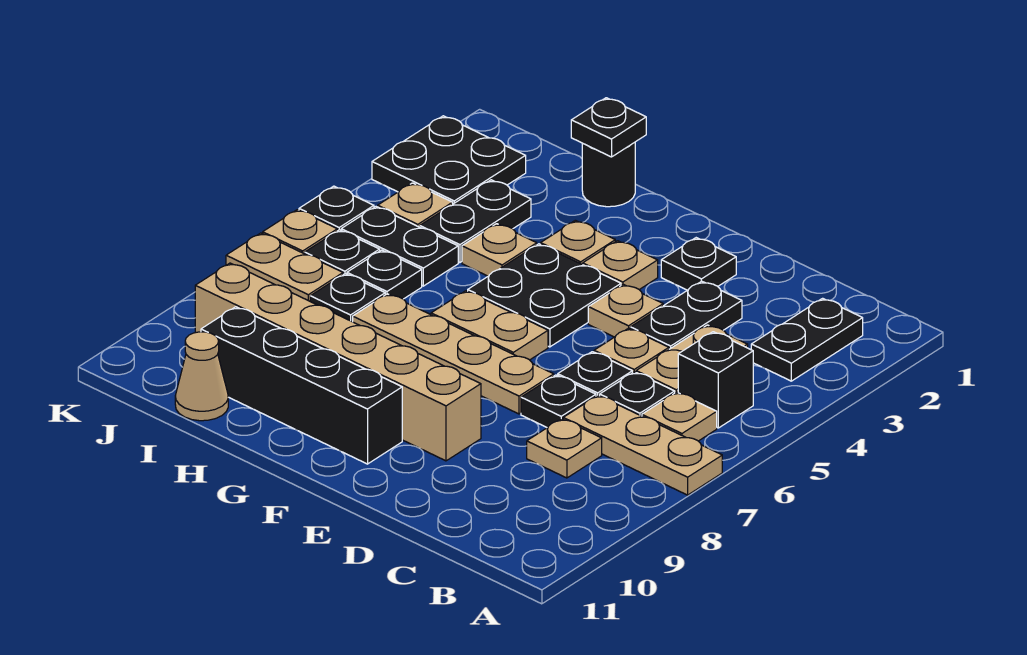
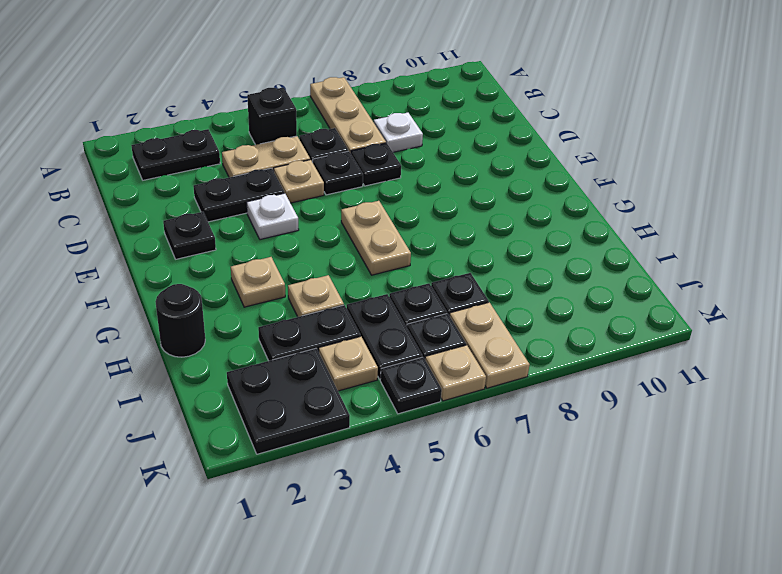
tan 1x1 plate [642,392,717,441] -> none
tan 1x1 plate [527,419,602,478] -> white 1x1 plate [374,113,423,152]
tan 1x1 plate [588,284,663,337] -> white 1x1 plate [247,193,299,240]
tan 1x4 plate [353,294,554,414] -> none
tan 1x6 brick [195,263,481,461] -> none
tan 1x1 plate [583,241,658,290] -> none
black 2x2 plate [468,244,621,347] -> none
black 1x4 brick [201,307,402,464] -> none
black 1x1 plate [571,98,646,157] -> none
tan 1x1 cone [175,332,228,421] -> none

